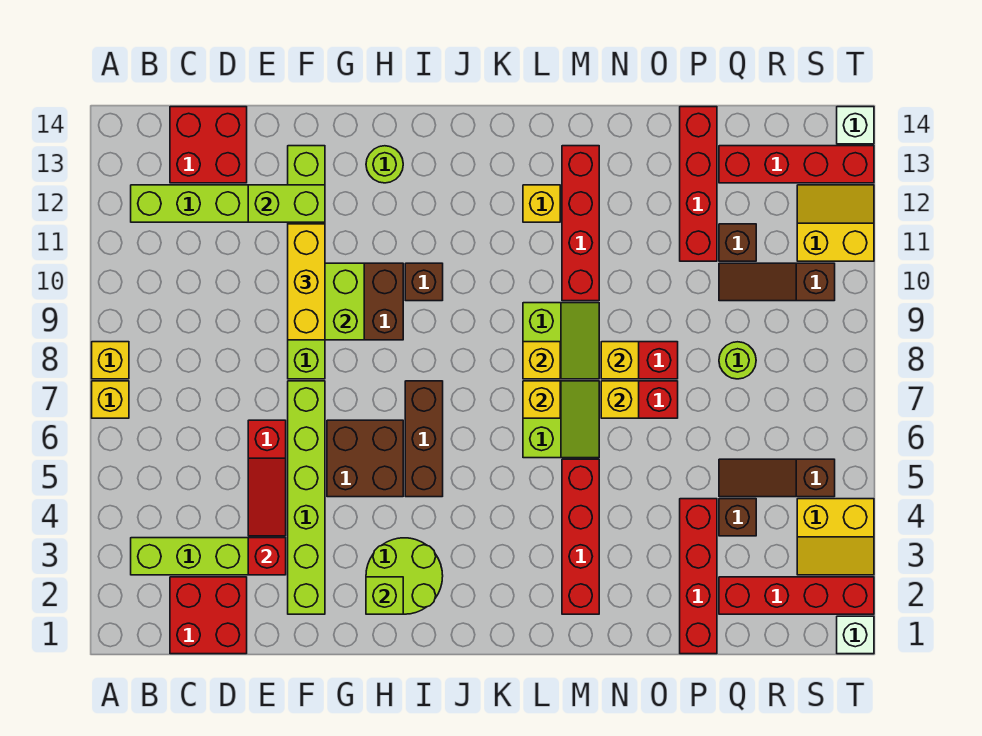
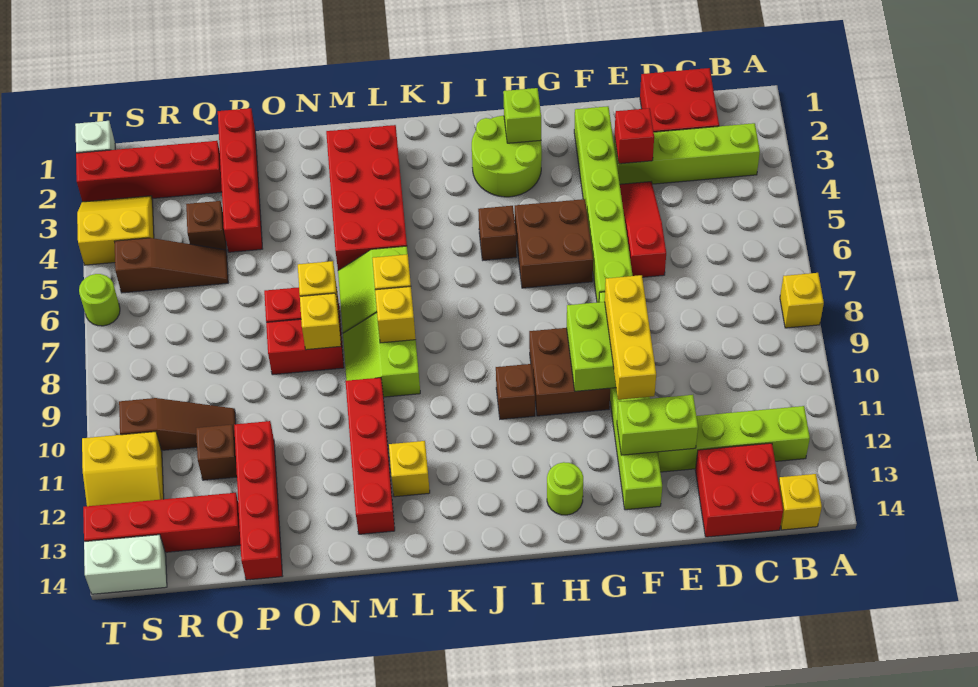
yellow 1x1 brick [92,381,129,418] -> yellow 1x1 brick moved to [779,474,822,530]
brown 1x3 brick [405,381,443,497] -> brown 1x1 brick [478,206,517,260]
red 1x4 brick [562,459,599,614] -> red 2x4 brick [326,125,407,270]
lime 1x1 round brick [719,342,756,379] -> lime 1x1 round brick moved to [79,274,120,326]
white 1x1 brick [837,107,874,144] -> white 1x2 brick [84,535,167,594]

